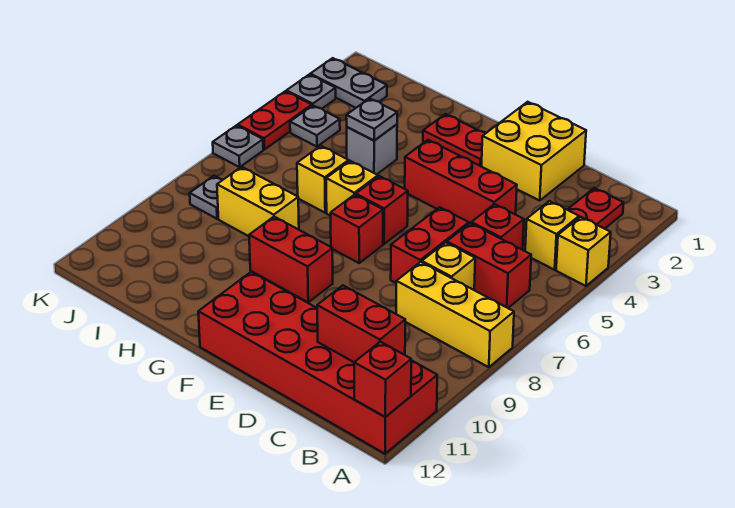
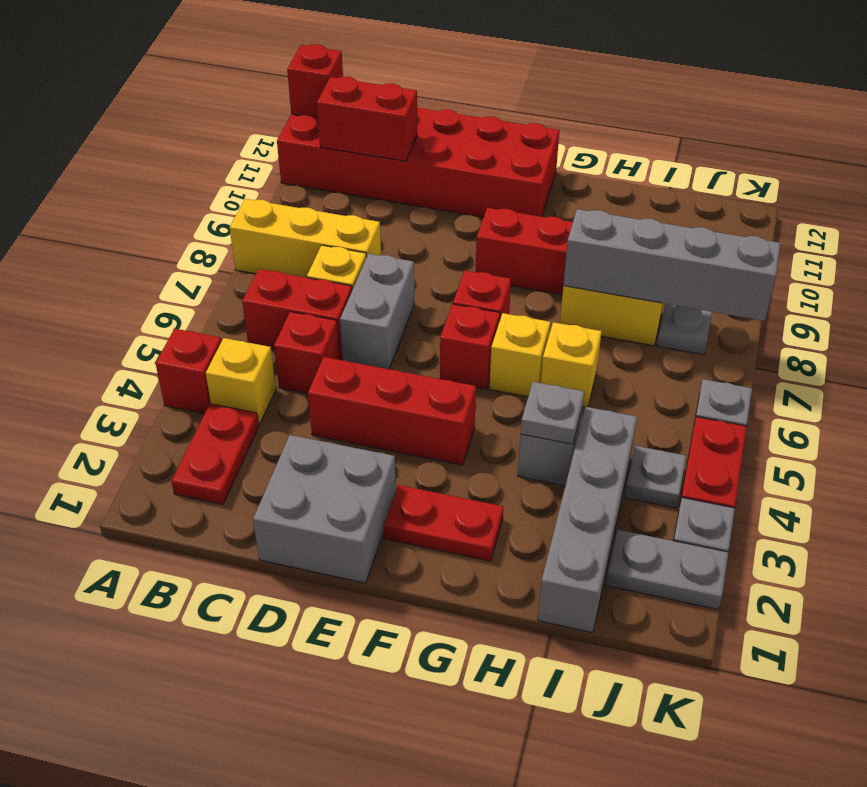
yellow 1x1 brick [556,217,611,286] -> red 1x1 brick [156,329,222,414]
yellow 2x2 brick [482,102,586,201] -> grey 2x2 brick [253,435,396,583]
red 1x2 brick [391,207,469,283] -> grey 1x2 brick [340,254,414,369]
none -> grey 1x4 brick [563,209,781,321]
none -> grey 1x4 brick [538,407,637,633]

